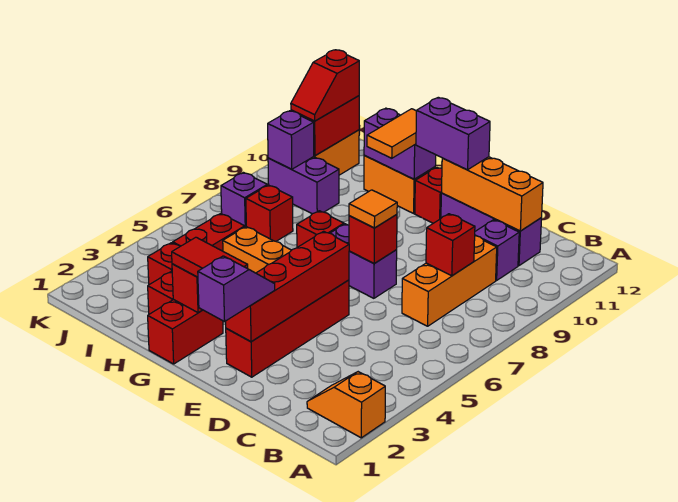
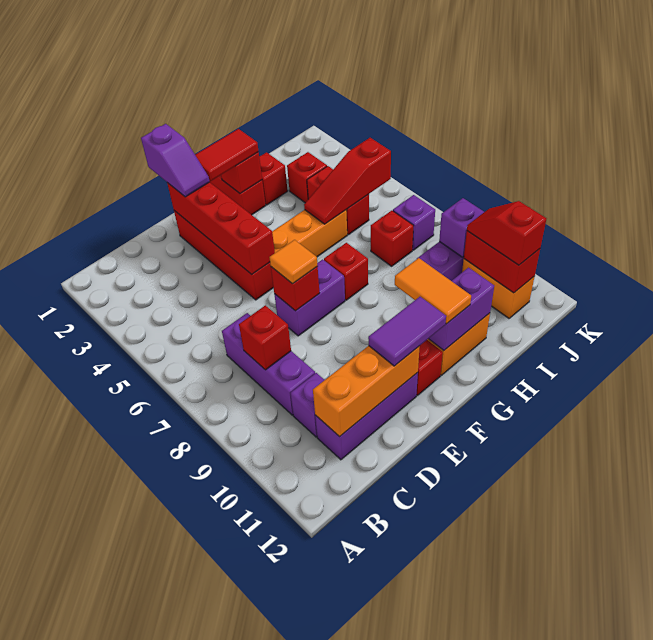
orange 1x2 slope [307,372,385,438] -> none
orange 1x3 brick [402,236,497,326] -> purple 1x3 brick [222,313,315,415]
purple 1x2 brick [416,97,490,170] -> purple 1x2 tile [368,297,446,366]
none -> red 1x3 slope [304,138,391,224]

